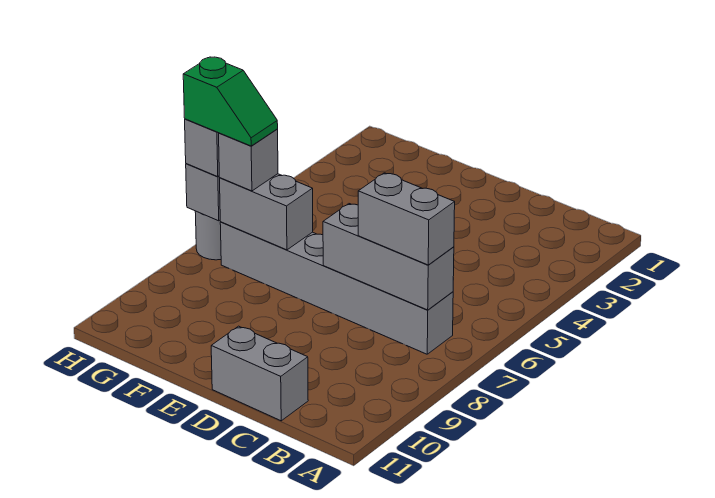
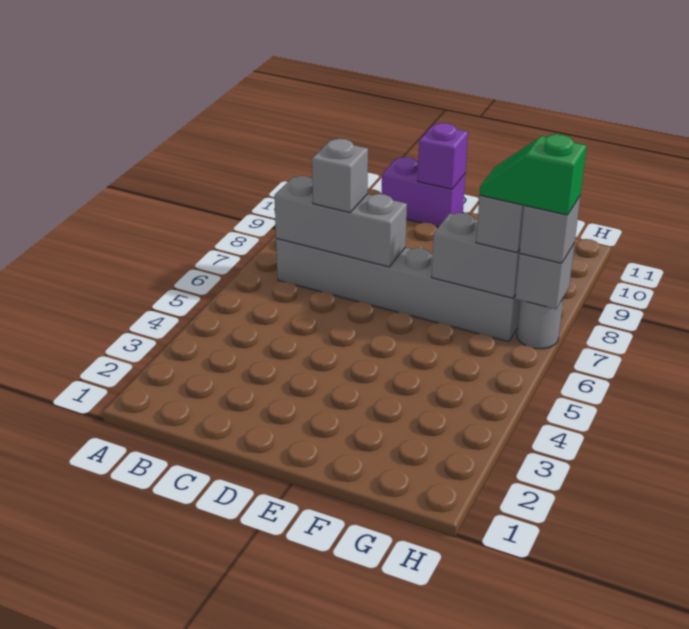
grey 1x2 brick [358,173,455,265] -> grey 1x1 brick [312,139,368,213]
grey 1x2 brick [211,326,308,421] -> purple 1x2 brick [381,157,465,227]
none -> purple 1x1 brick [418,123,468,189]

